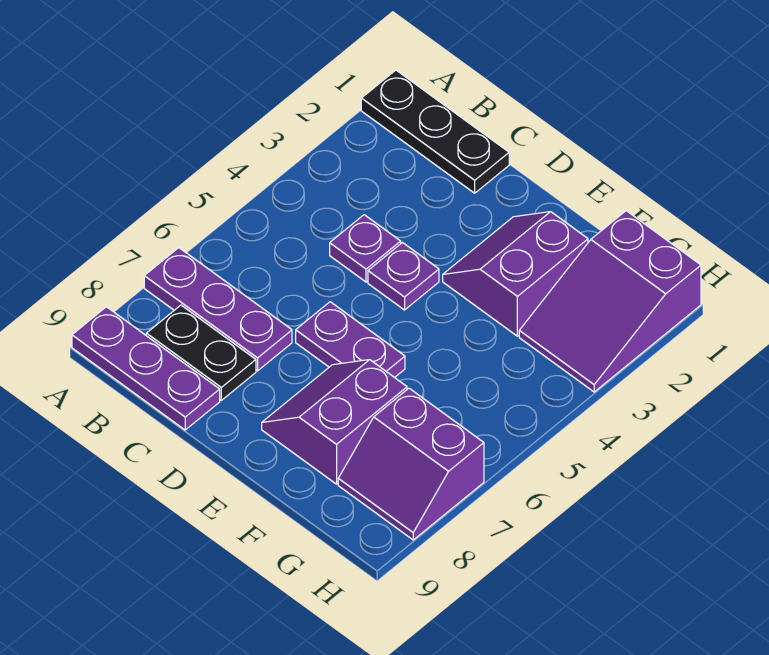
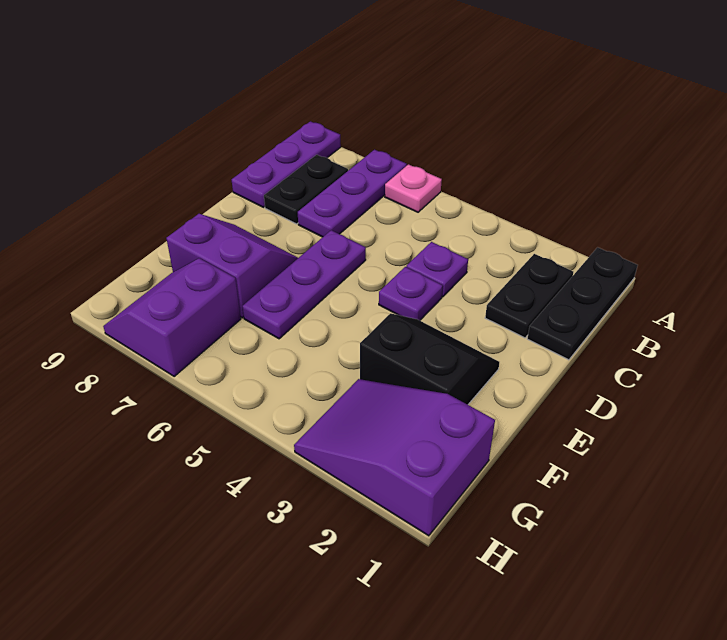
none -> pink 1x1 plate [385,164,442,212]
none -> black 1x2 plate [485,254,573,338]
purple 1x2 plate [296,302,405,378] -> purple 1x3 plate [242,230,366,339]
purple 2x2 slope [443,212,588,336] -> black 2x2 slope [360,313,499,405]

